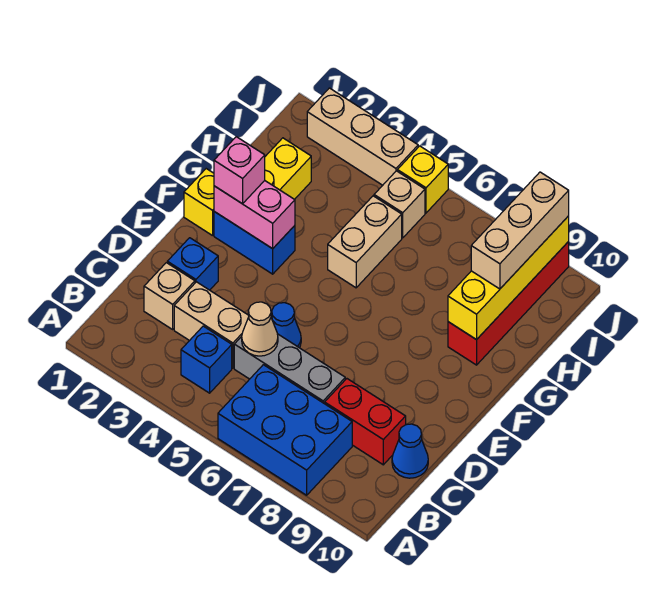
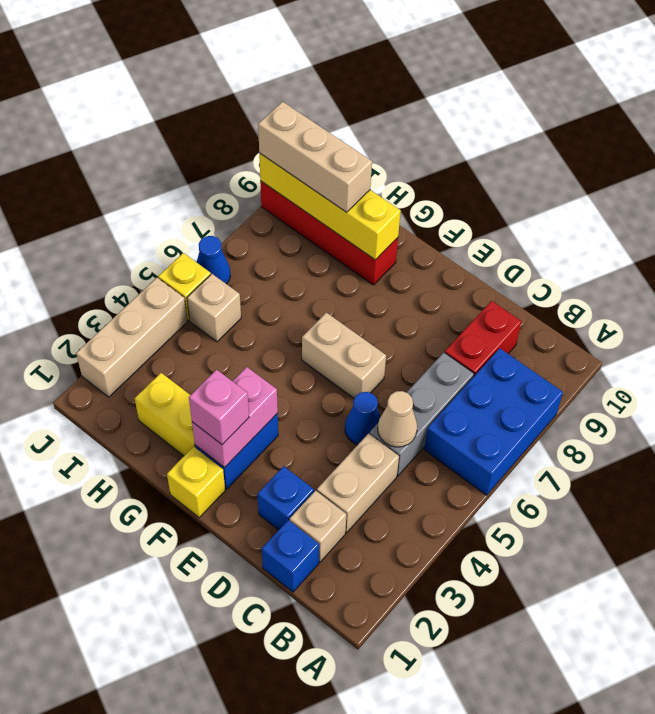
blue 1x1 brick [181,326,232,393] -> blue 1x1 brick moved to [262,520,319,592]
blue 1x1 cone [392,424,428,478] -> blue 1x1 cone moved to [197,236,230,284]
tan 1x2 brick [328,196,402,288] -> tan 1x2 brick moved to [302,312,386,399]

